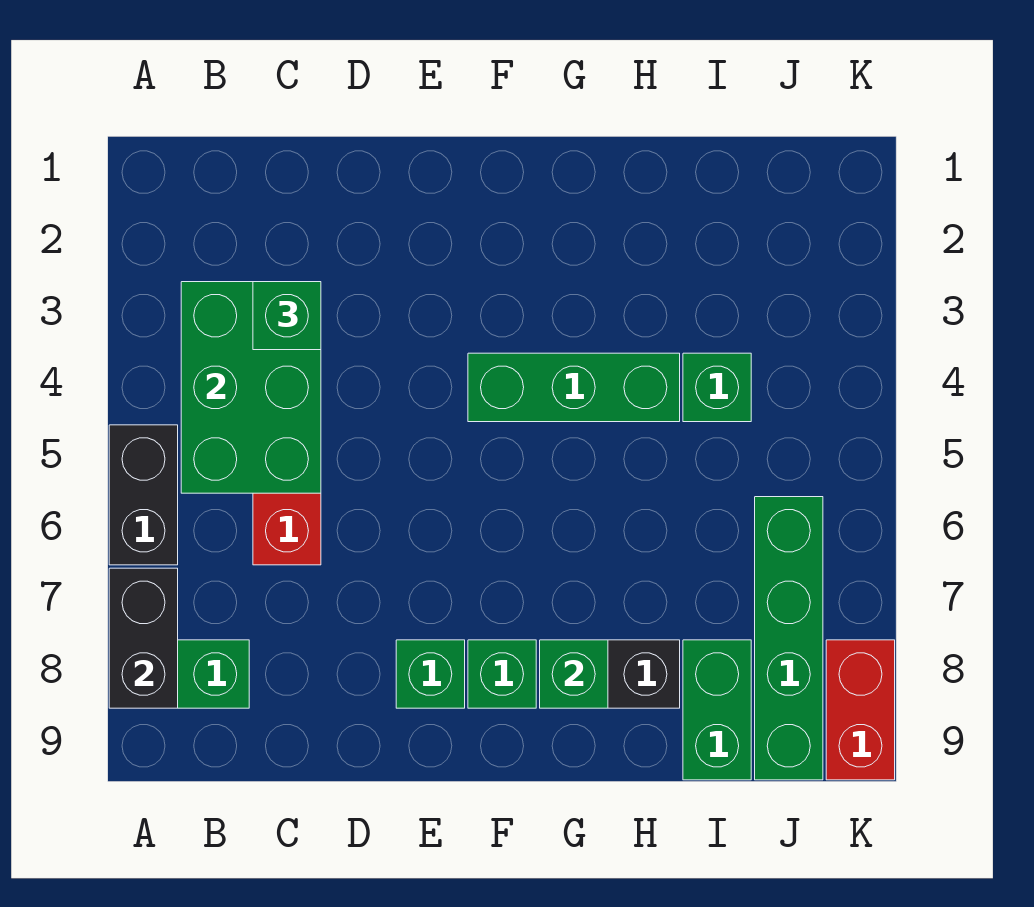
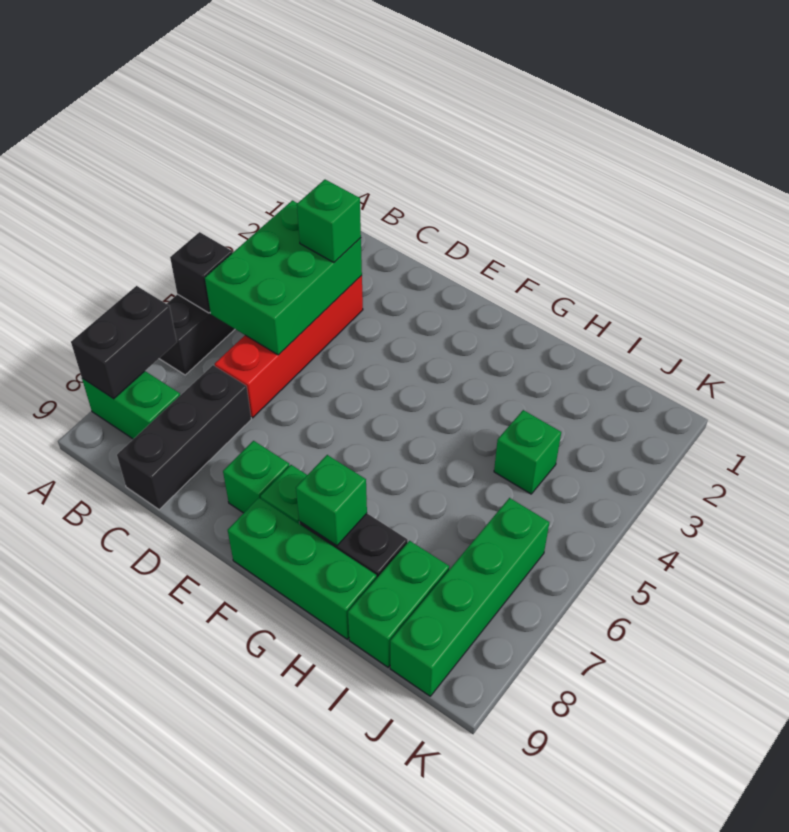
none -> black 1x1 brick [170,232,232,313]
none -> black 1x3 brick [117,365,251,510]
green 1x3 brick [468,353,680,422] -> green 1x3 brick moved to [228,498,377,639]
red 1x2 brick [826,640,895,780] -> none

